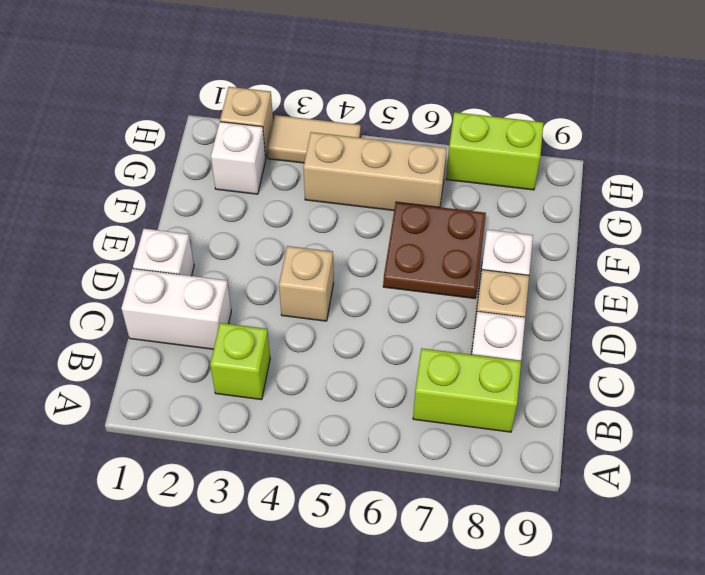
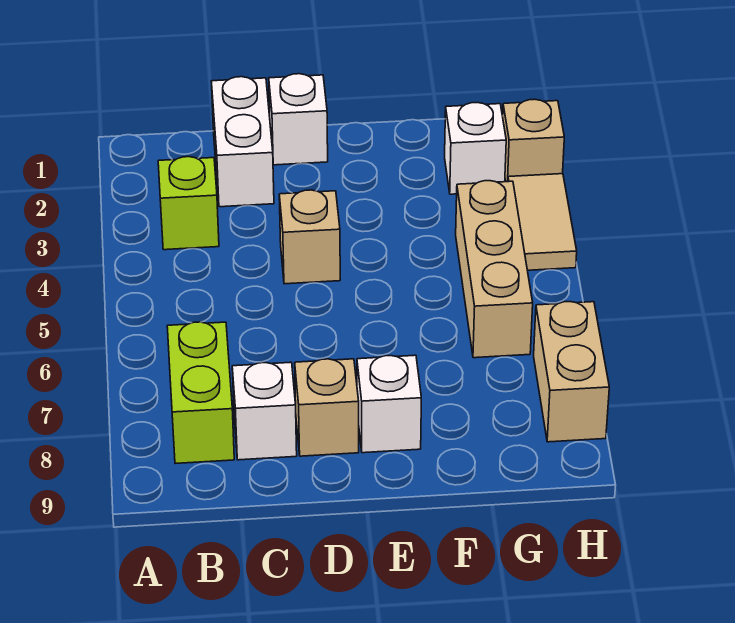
brown 2x2 plate [383,202,486,298] -> none
lime 1x2 brick [446,112,544,190] -> tan 1x2 brick [534,302,609,442]

